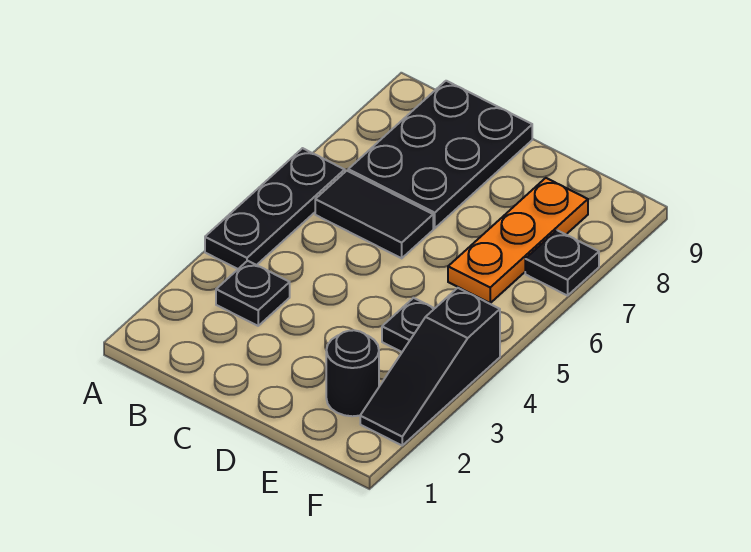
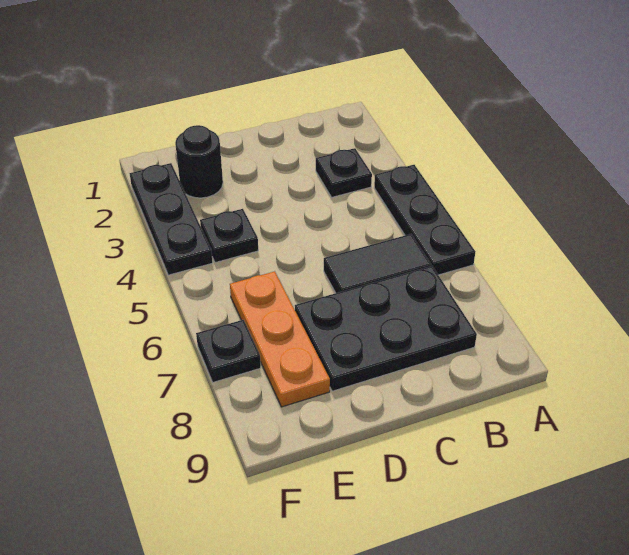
black 2x3 plate [348,81,532,228] -> black 2x3 plate turned to [295,266,477,391]
black 1x3 slope [360,288,500,445] -> black 1x3 plate [129,163,213,275]

